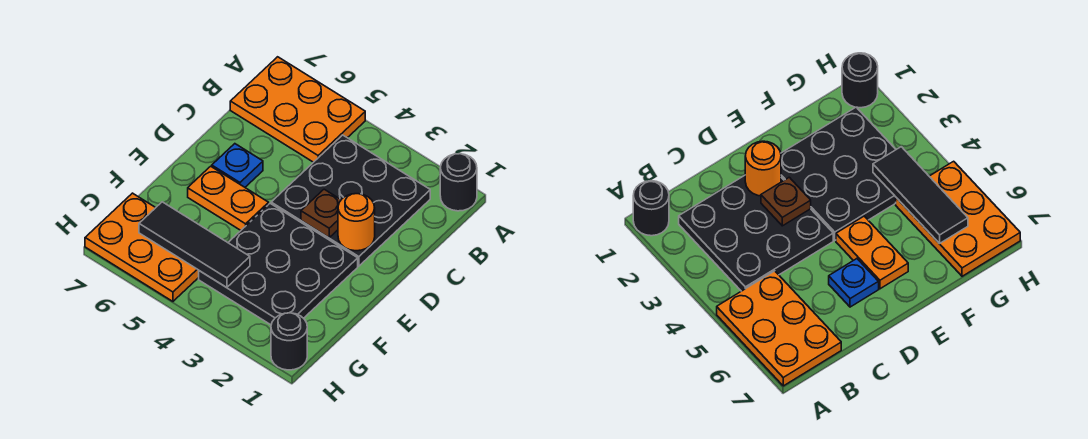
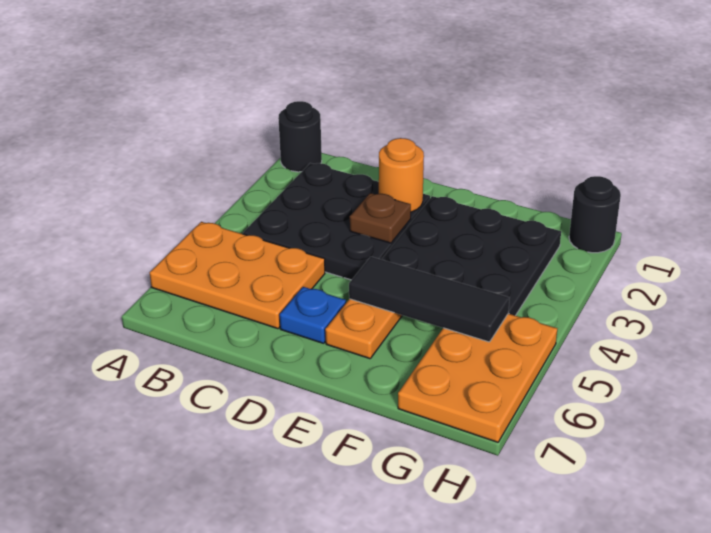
orange 2x3 plate [230,57,365,162] -> orange 2x3 plate turned to [150,222,325,329]
black 1x3 tile [139,202,250,288] -> black 1x3 tile turned to [349,257,509,342]

